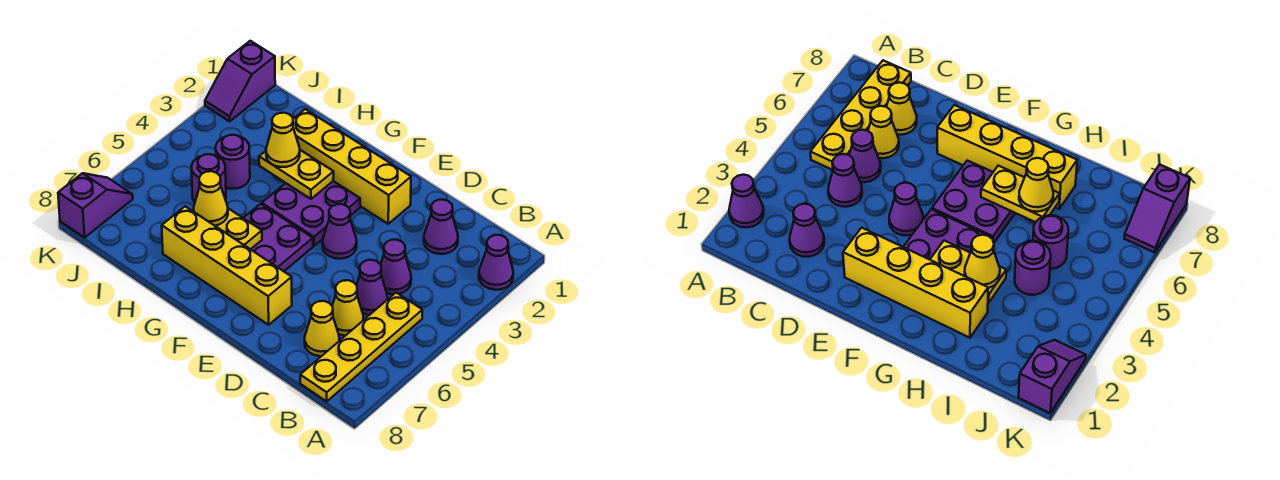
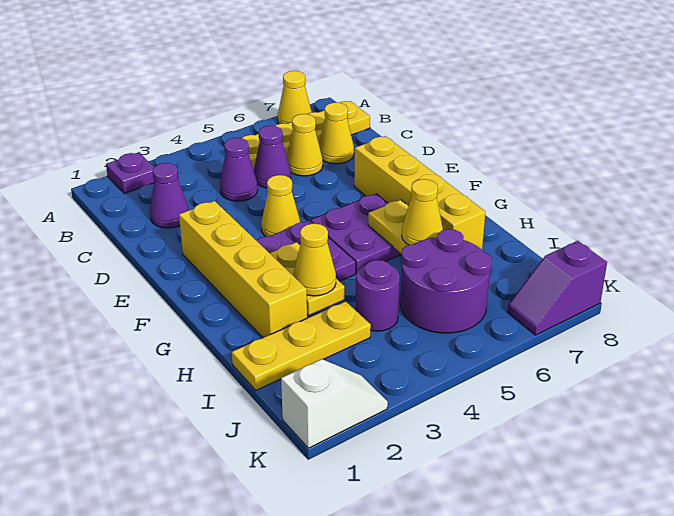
purple 1x1 cone [479,235,513,290] -> purple 1x1 plate [106,152,154,194]
none -> yellow 1x1 cone [278,71,312,124]
purple 1x1 cone [322,204,357,259] -> yellow 1x1 cone [261,175,300,237]
none -> yellow 1x3 plate [232,301,371,390]
purple 1x1 round brick [192,154,226,202] -> purple 2x2 round brick [400,229,492,333]
purple 1x2 slope [205,41,275,121] -> white 1x2 slope [281,359,388,448]

